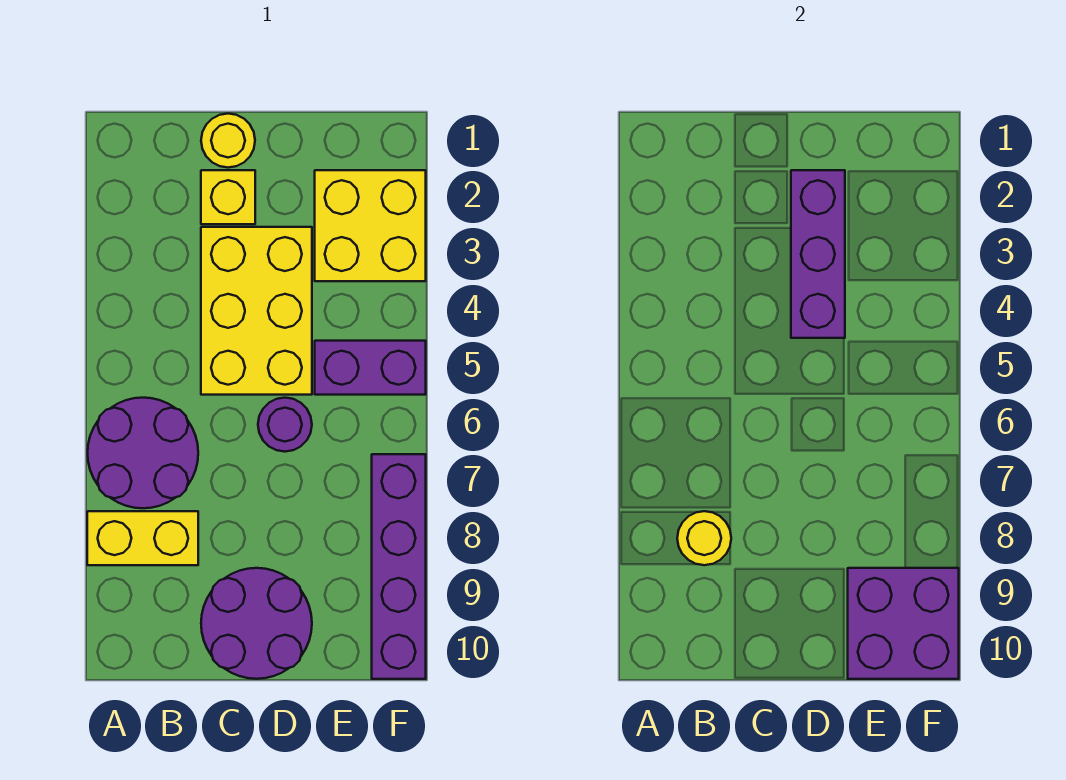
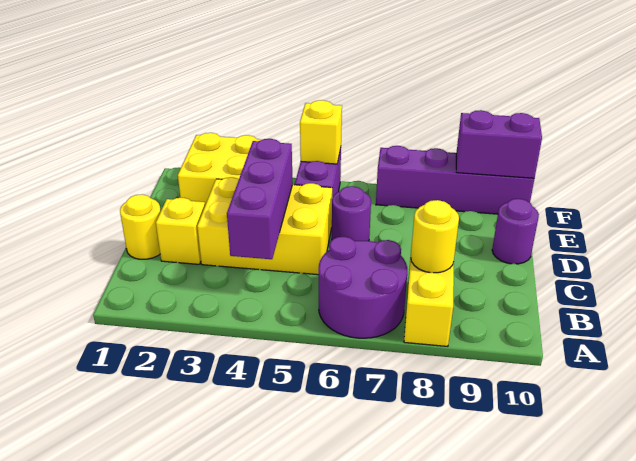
purple 2x2 round brick [201,568,312,679] -> purple 1x1 round brick [492,199,539,264]
purple 1x3 brick [791,170,845,338] -> purple 1x3 brick turned to [227,139,293,259]
purple 2x2 brick [848,568,959,679] -> purple 1x2 brick [456,110,542,178]
none -> yellow 1x1 brick [300,100,342,164]

